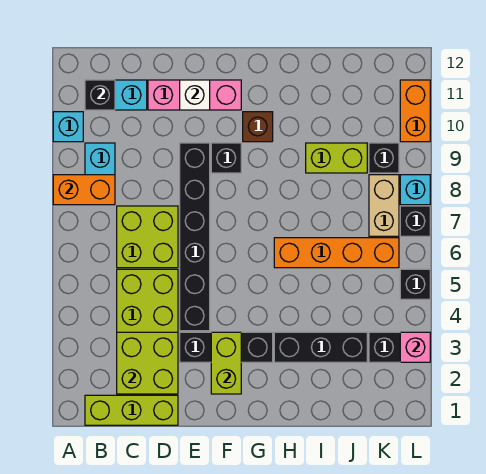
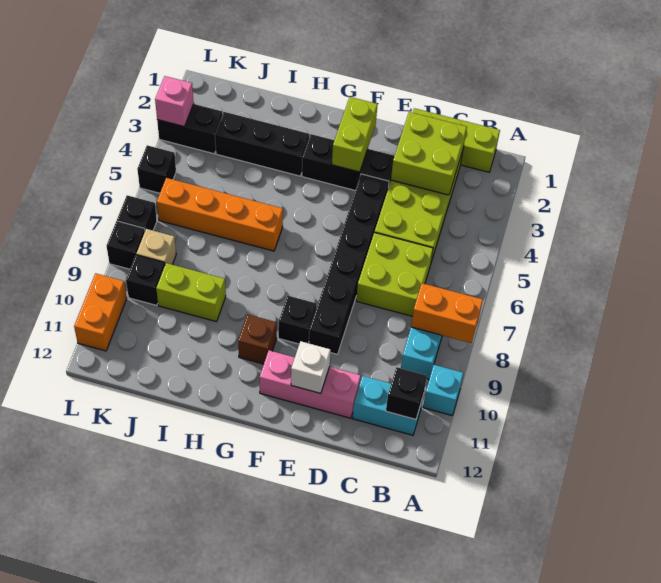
tan 1x2 brick [369,175,399,236] -> tan 1x1 brick [137,229,176,265]
cyan 1x1 brick [400,175,430,205] -> black 1x1 brick [107,221,145,269]

